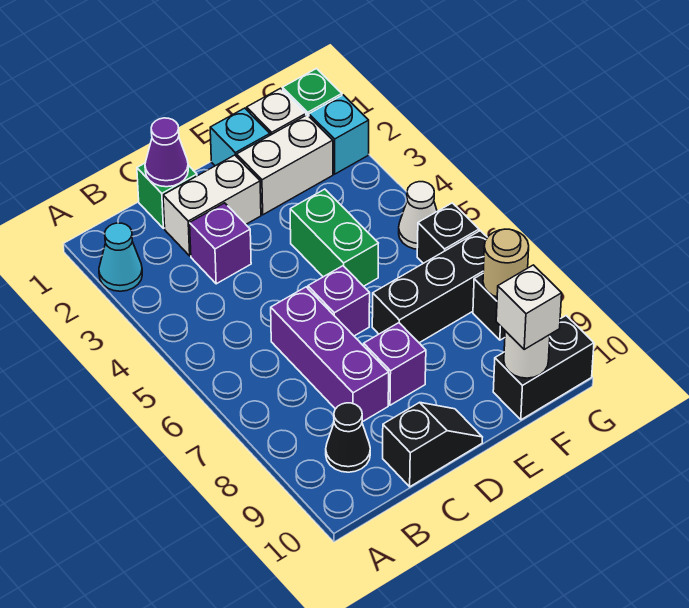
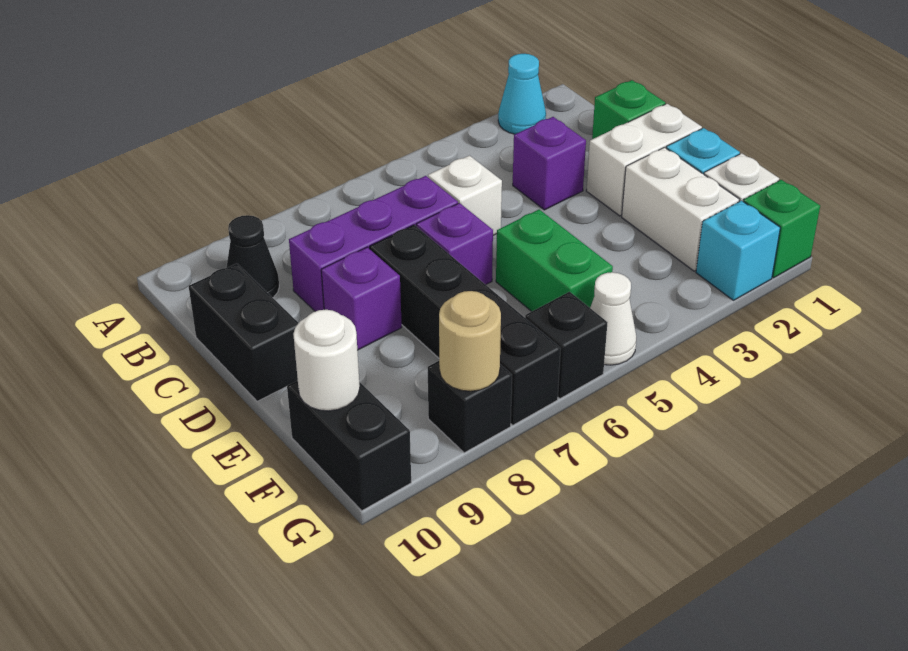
purple 1x1 cone [145,118,188,187] -> none
white 1x2 brick [163,155,261,256] -> white 1x2 brick turned to [587,104,702,216]
black 1x2 slope [383,402,482,487] -> black 1x2 brick [189,264,298,401]
green 1x2 brick [290,189,378,286] -> green 1x2 brick turned to [496,210,613,312]
black 1x3 brick [372,231,487,343] -> black 1x4 brick [370,225,561,425]
white 1x1 brick [496,265,562,349] -> white 1x1 brick moved to [428,156,502,235]

